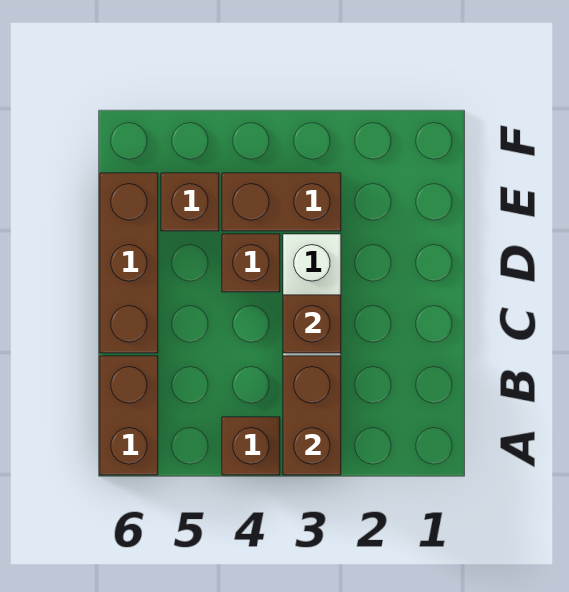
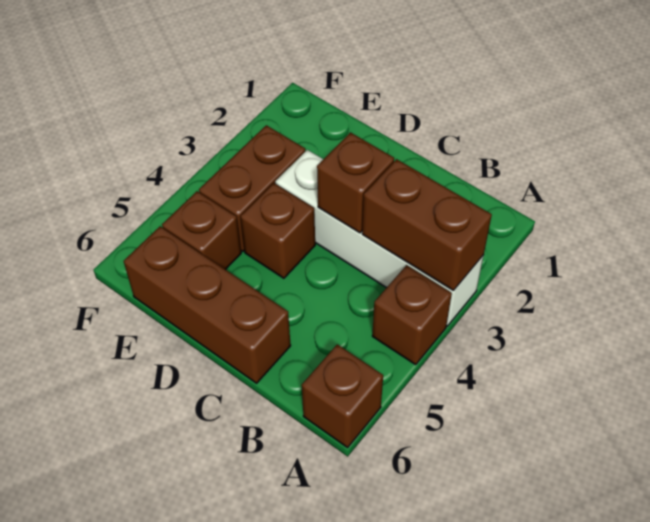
brown 1x2 brick [100,356,158,475] -> brown 1x1 brick [302,344,383,448]

